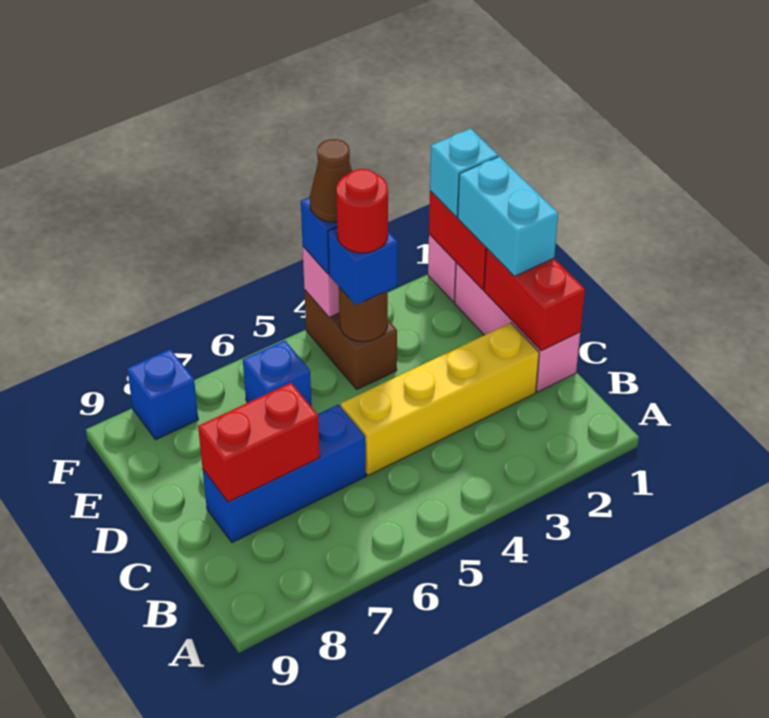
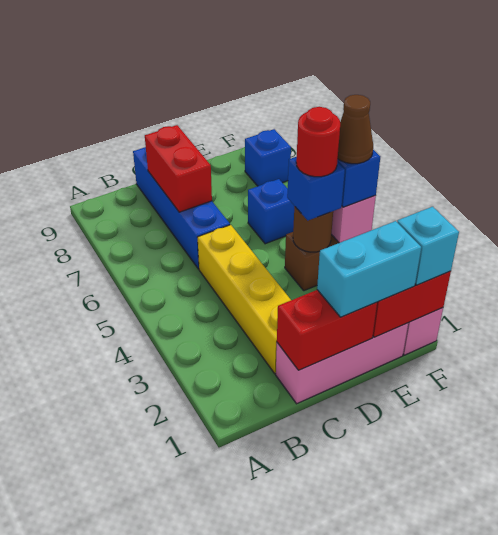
blue 1x3 brick [203,404,366,542] -> blue 1x4 brick [133,147,230,269]

